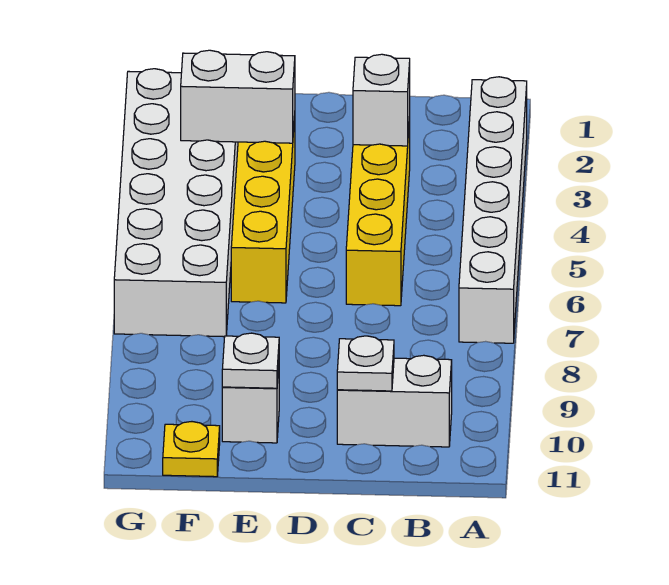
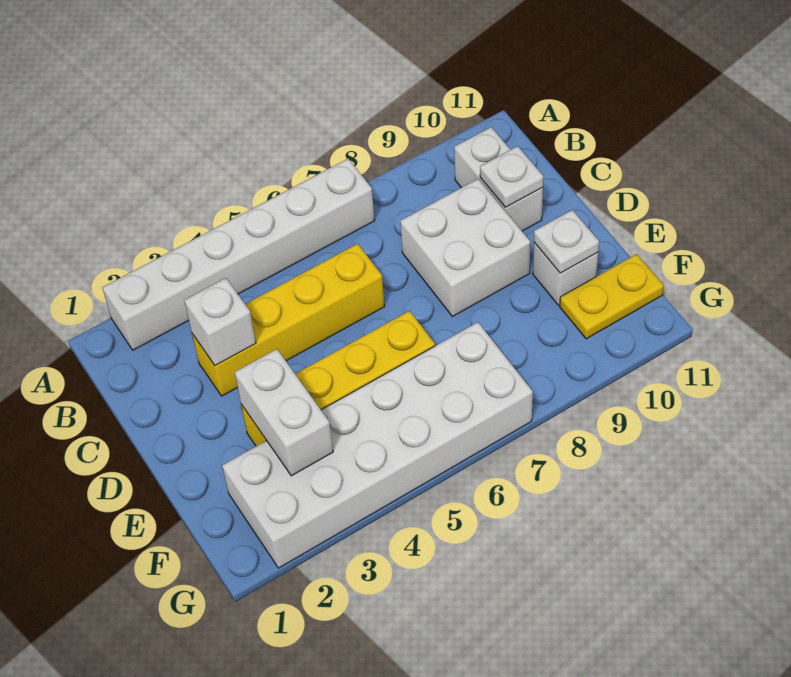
none -> white 2x2 brick [400,179,531,316]
yellow 1x1 plate [163,422,220,477] -> yellow 1x2 plate [560,254,664,339]

